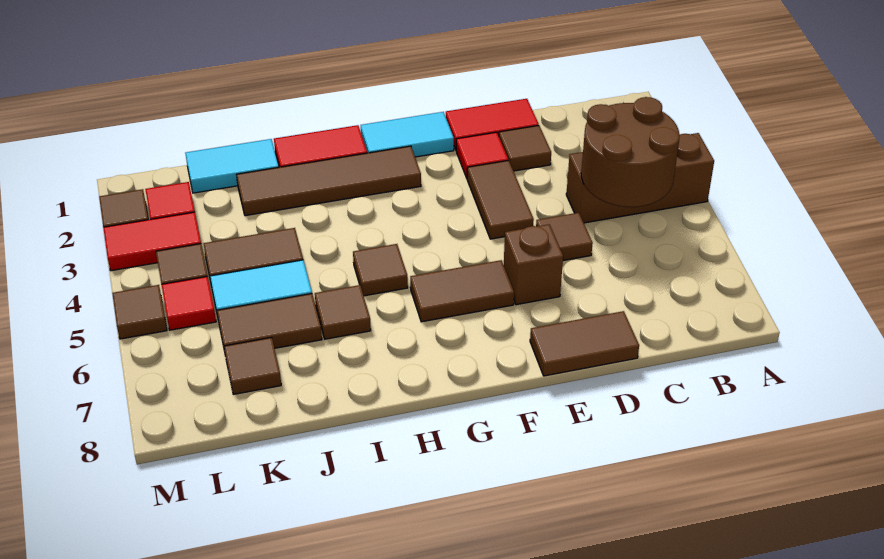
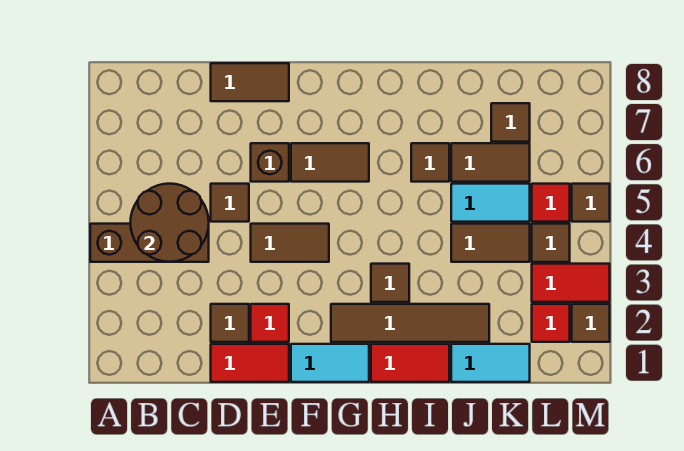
brown 1x2 tile [467,160,534,239] -> brown 1x2 tile turned to [251,224,329,262]
brown 1x1 tile [353,244,408,296] -> brown 1x1 tile moved to [371,264,409,302]

